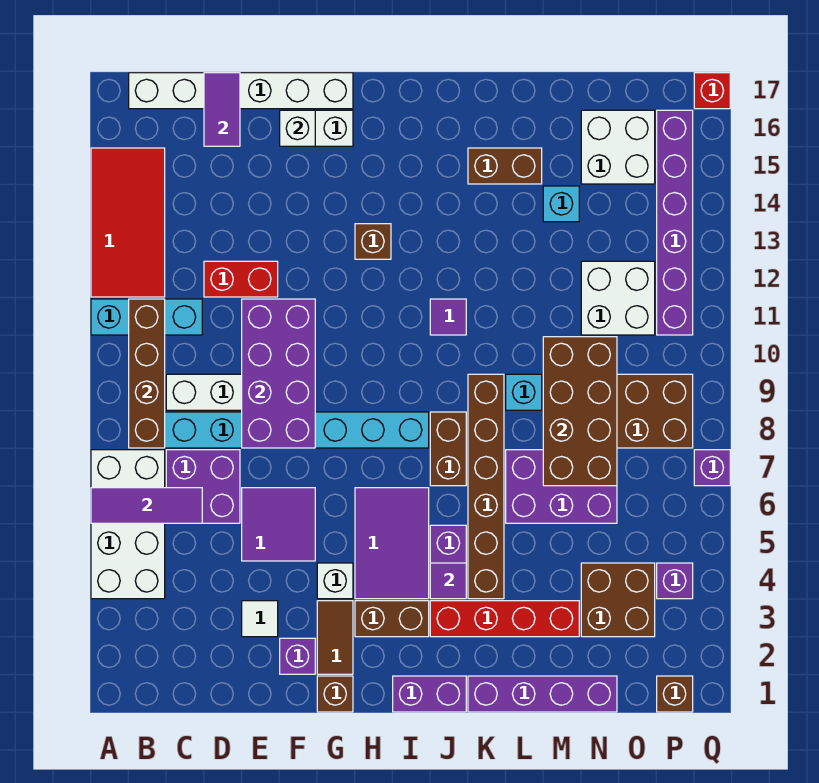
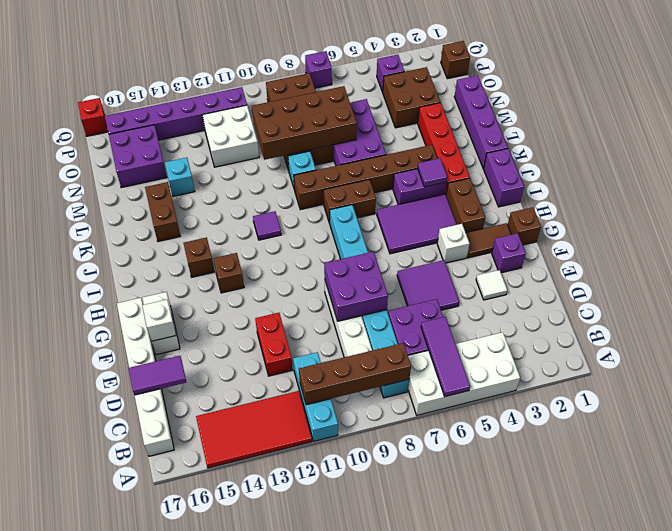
purple 2x4 brick [242,299,315,448] -> purple 2x2 brick [324,252,388,321]
none -> brown 1x1 brick [184,237,214,277]
white 2x2 brick [581,110,655,184] -> purple 2x2 brick [109,125,167,188]

